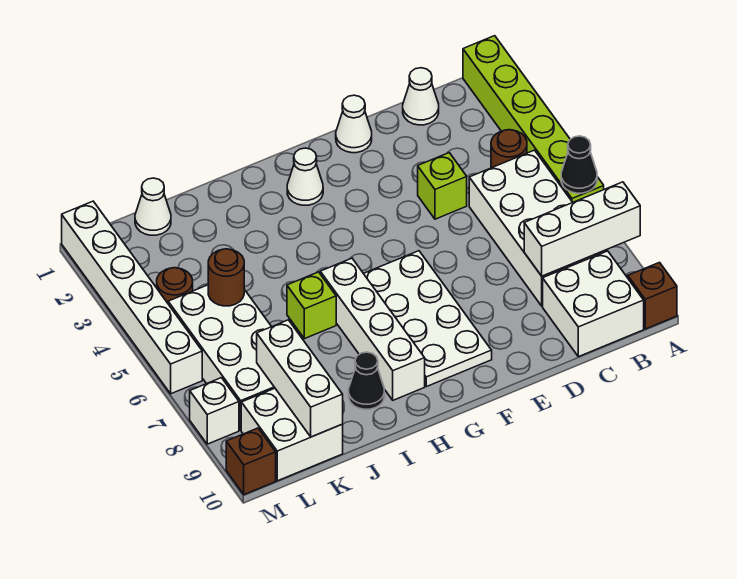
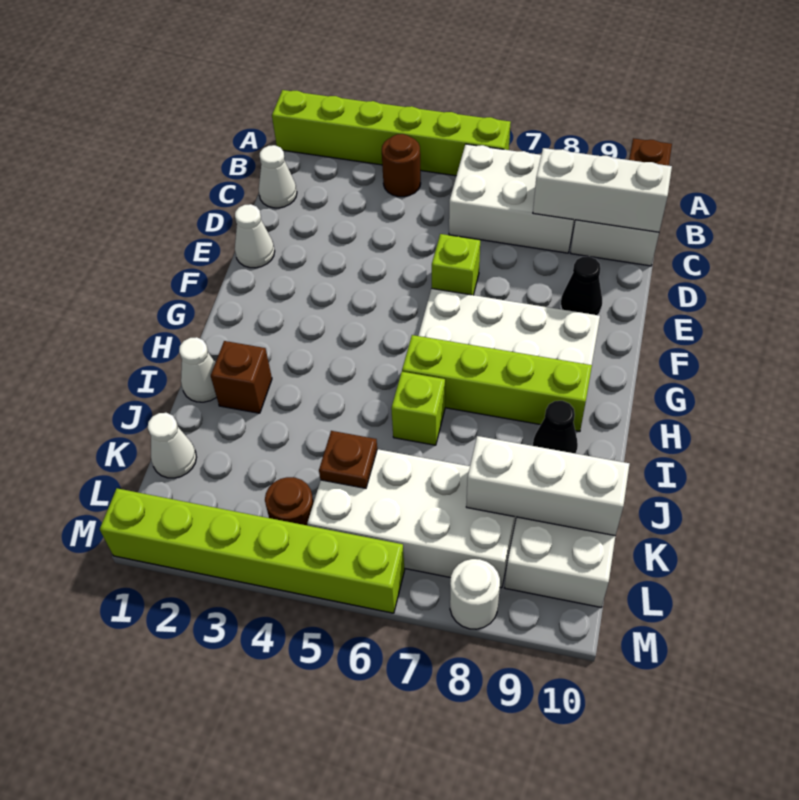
black 1x1 cone [561,136,597,193] -> black 1x1 cone moved to [561,256,602,315]
white 1x3 brick [524,182,640,276] -> white 1x3 brick turned to [533,148,672,232]
white 2x4 brick [469,150,607,306] -> white 2x3 brick [449,144,575,253]
lime 1x1 brick [418,153,467,219] -> lime 1x1 brick moved to [432,234,480,295]
white 1x1 cone [287,148,323,205] -> white 1x1 cone moved to [179,337,216,402]
white 1x4 brick [320,258,425,400] -> lime 1x4 brick [402,335,592,432]
brown 1x1 round brick [208,249,244,306] -> brown 1x1 plate [319,431,377,488]
white 1x6 brick [62,201,202,394] -> lime 1x6 brick [100,488,405,613]
white 1x1 brick [190,378,239,444] -> white 1x1 round brick [450,559,500,629]
brown 1x1 brick [226,428,276,495] -> brown 1x1 brick moved to [211,341,272,413]

